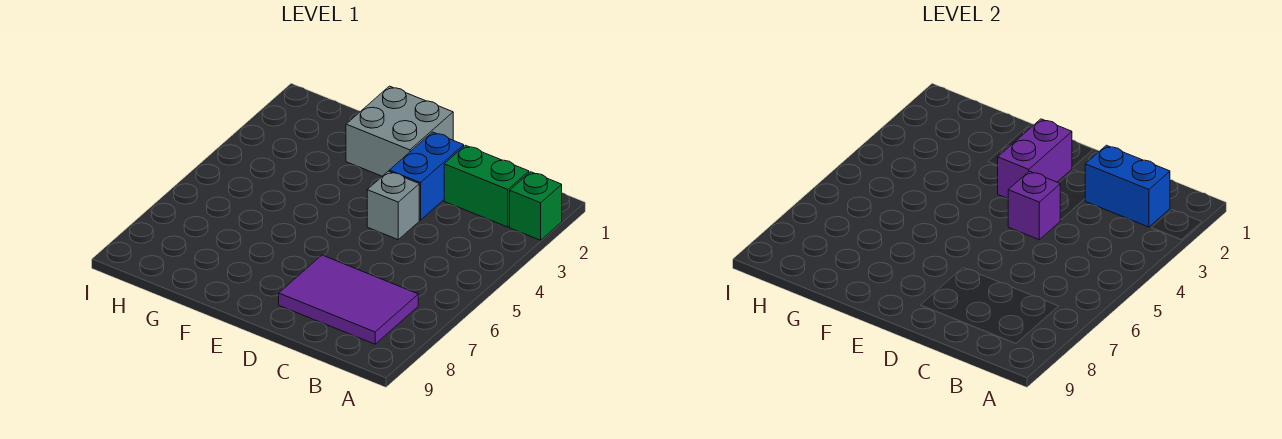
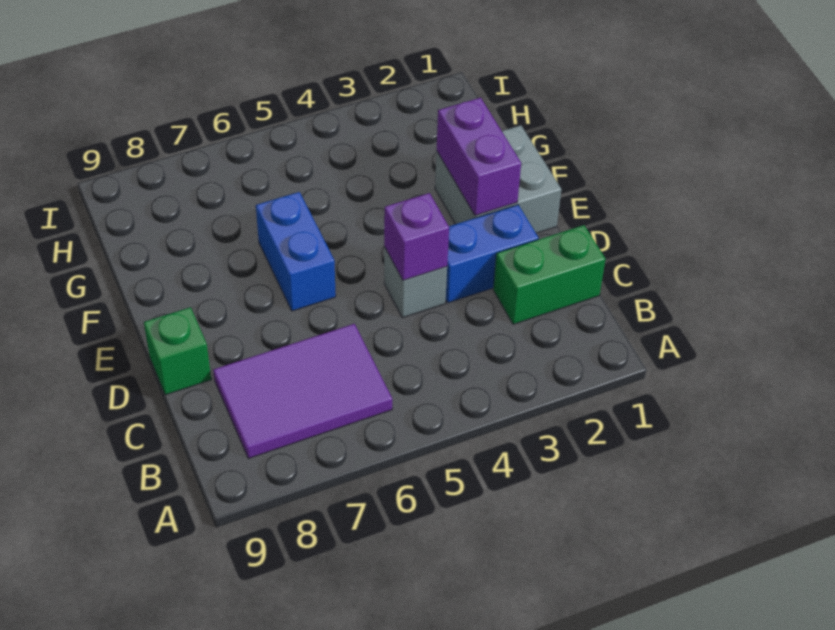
green 1x1 brick [510,172,562,240] -> green 1x1 brick moved to [144,307,211,395]
green 1x2 brick [444,145,529,227] -> green 1x2 brick turned to [493,225,605,324]
blue 1x2 brick [1085,145,1170,227] -> blue 1x2 brick moved to [256,192,336,311]
purple 2x3 tile [279,255,418,344] -> purple 2x3 tile turned to [213,324,392,459]
purple 1x2 brick [997,119,1072,199] -> purple 1x2 brick turned to [437,98,521,216]

